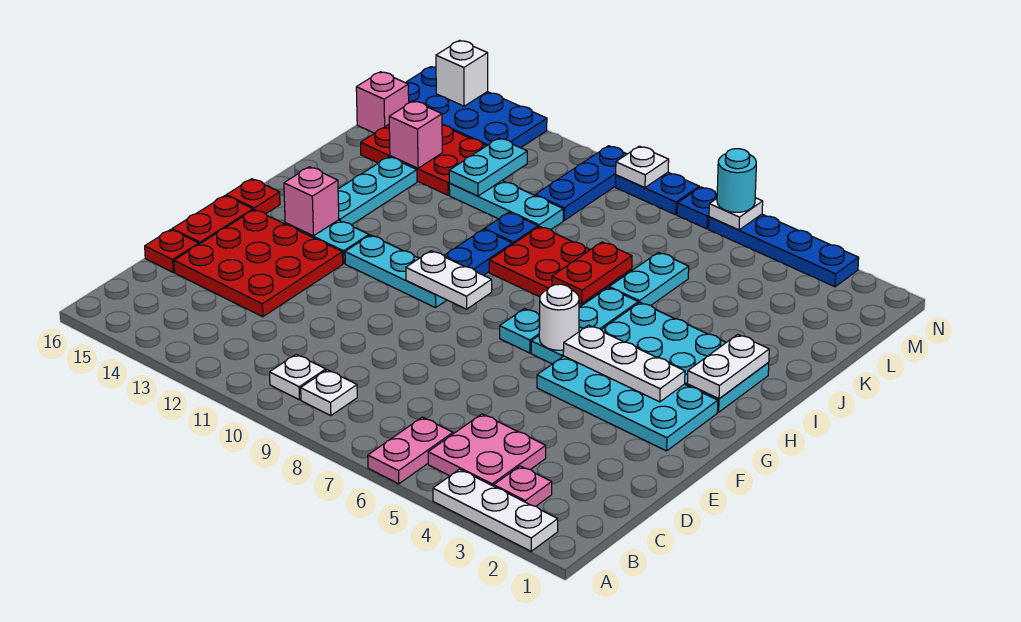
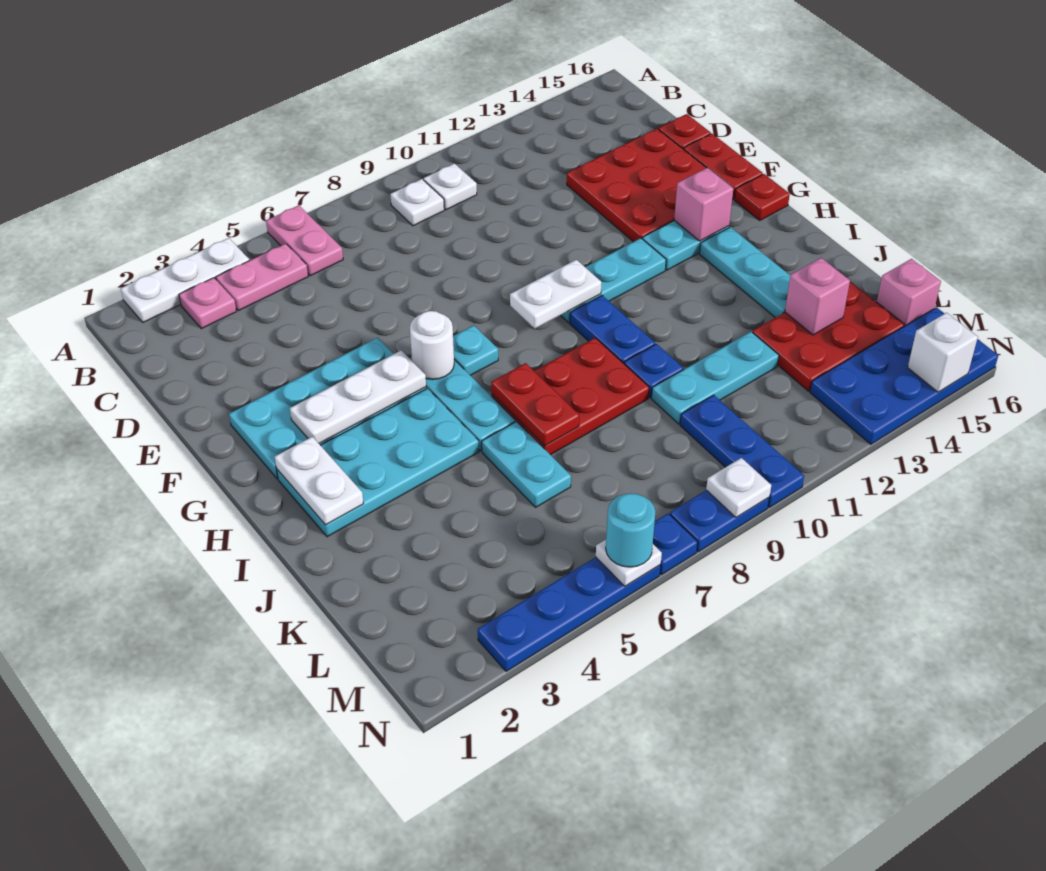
pink 2x2 plate [428,414,546,486] -> pink 1x2 plate [216,244,308,311]
cyan 1x2 plate [449,138,527,196] -> none

